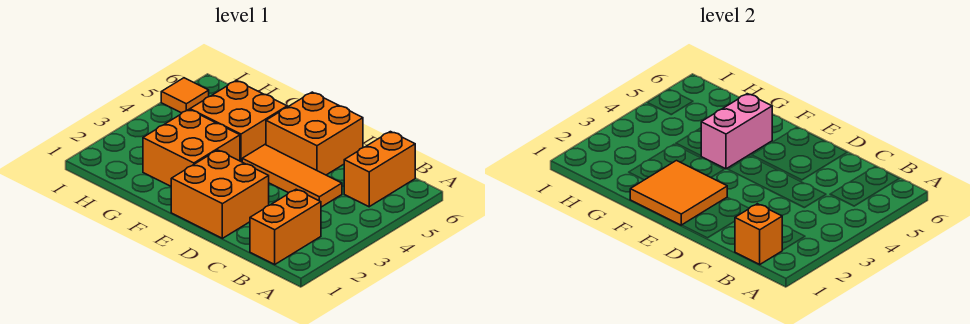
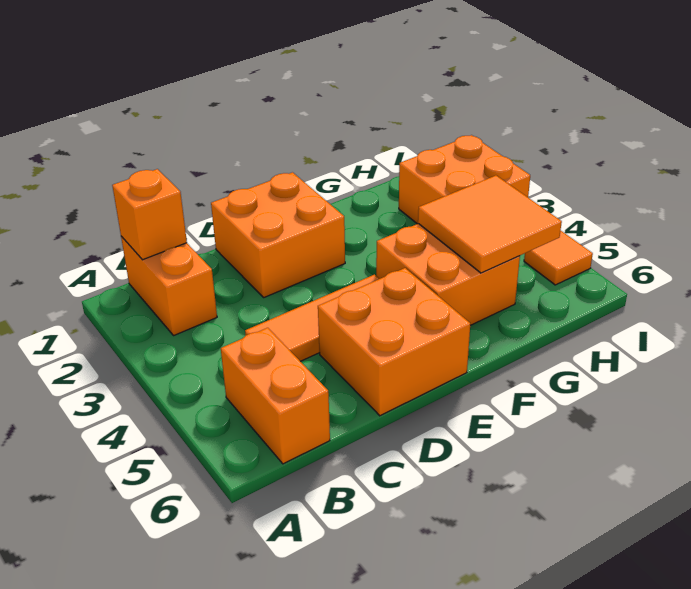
orange 2x2 tile [630,161,727,225] -> orange 2x2 tile moved to [418,175,562,273]
orange 2x2 brick [143,110,240,186] -> orange 2x2 brick moved to [399,135,530,224]
pink 1x2 brick [701,94,772,169] -> none

